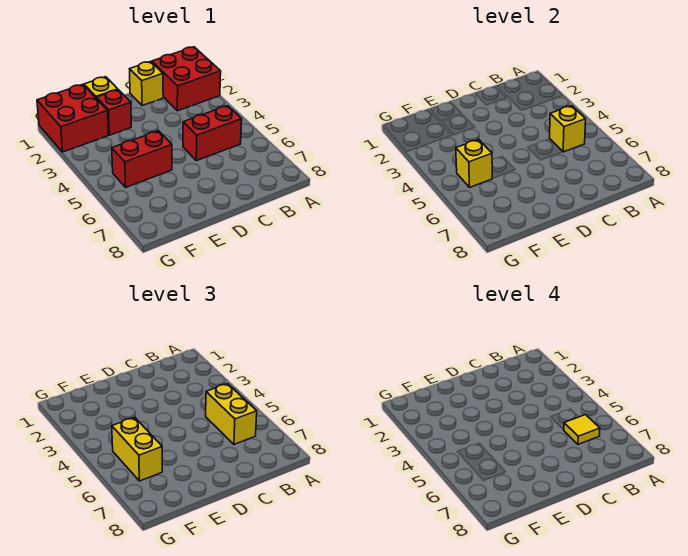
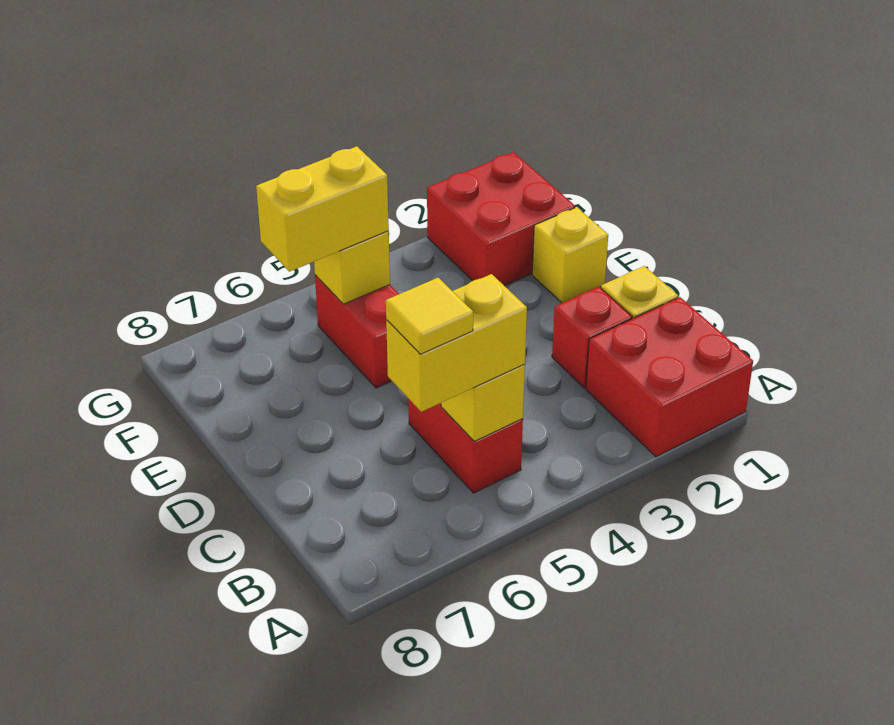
red 1x1 brick [96,90,131,135] -> red 1x1 brick moved to [552,287,632,388]

